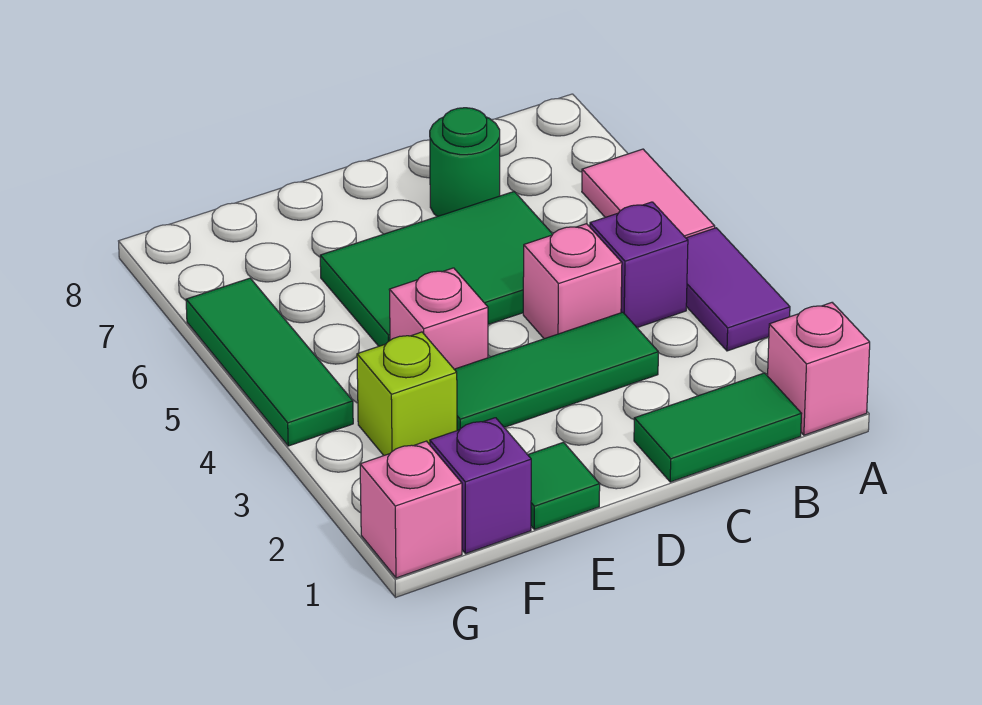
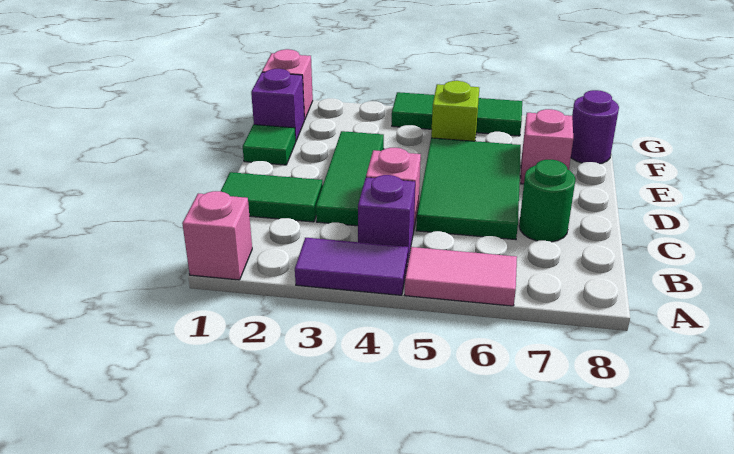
green 1x2 tile [634,373,802,482] -> green 1x2 tile turned to [221,172,323,222]
pink 1x1 brick [389,268,488,369] -> pink 1x1 brick moved to [521,109,573,184]
lime 1x1 brick [357,332,457,455] -> lime 1x1 brick moved to [431,81,479,141]
none -> purple 1x1 round brick [571,90,619,164]

